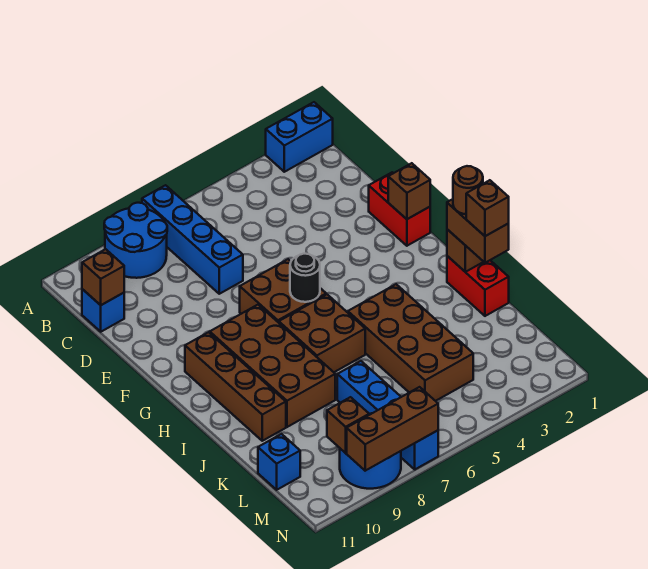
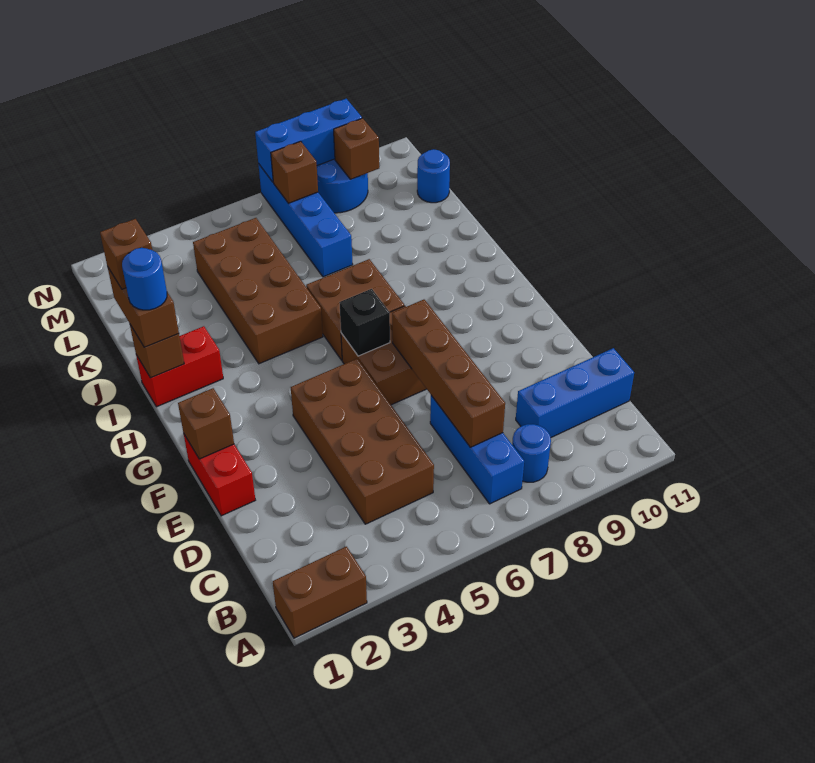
blue 1x2 brick [266,102,333,172] -> brown 1x2 brick [273,547,367,638]
blue 1x4 brick [142,185,243,294] -> blue 1x3 brick [430,396,524,504]
blue 2x2 round brick [104,203,167,278] -> blue 1x1 round brick [512,424,551,482]
blue 1x1 brick [82,289,124,332] -> blue 1x3 brick [516,348,634,437]
brown 1x1 brick [82,249,124,305] -> brown 1x1 brick moved to [271,141,318,204]
black 1x1 round brick [290,254,320,302] -> black 1x1 brick [339,289,390,356]
brown 2x4 brick [210,305,335,427] -> brown 2x4 brick moved to [291,359,434,524]
brown 1x4 brick [185,332,286,441] -> brown 1x4 brick moved to [392,300,505,447]
red 1x2 brick [447,256,509,316] -> red 1x2 brick turned to [136,326,223,407]
brown 1x1 round brick [453,166,483,214] -> blue 1x1 round brick [122,248,167,310]
blue 1x1 brick [258,434,300,490] -> blue 1x1 round brick [417,149,450,203]
brown 1x3 brick [347,387,438,471] -> blue 1x3 brick [255,99,362,182]

